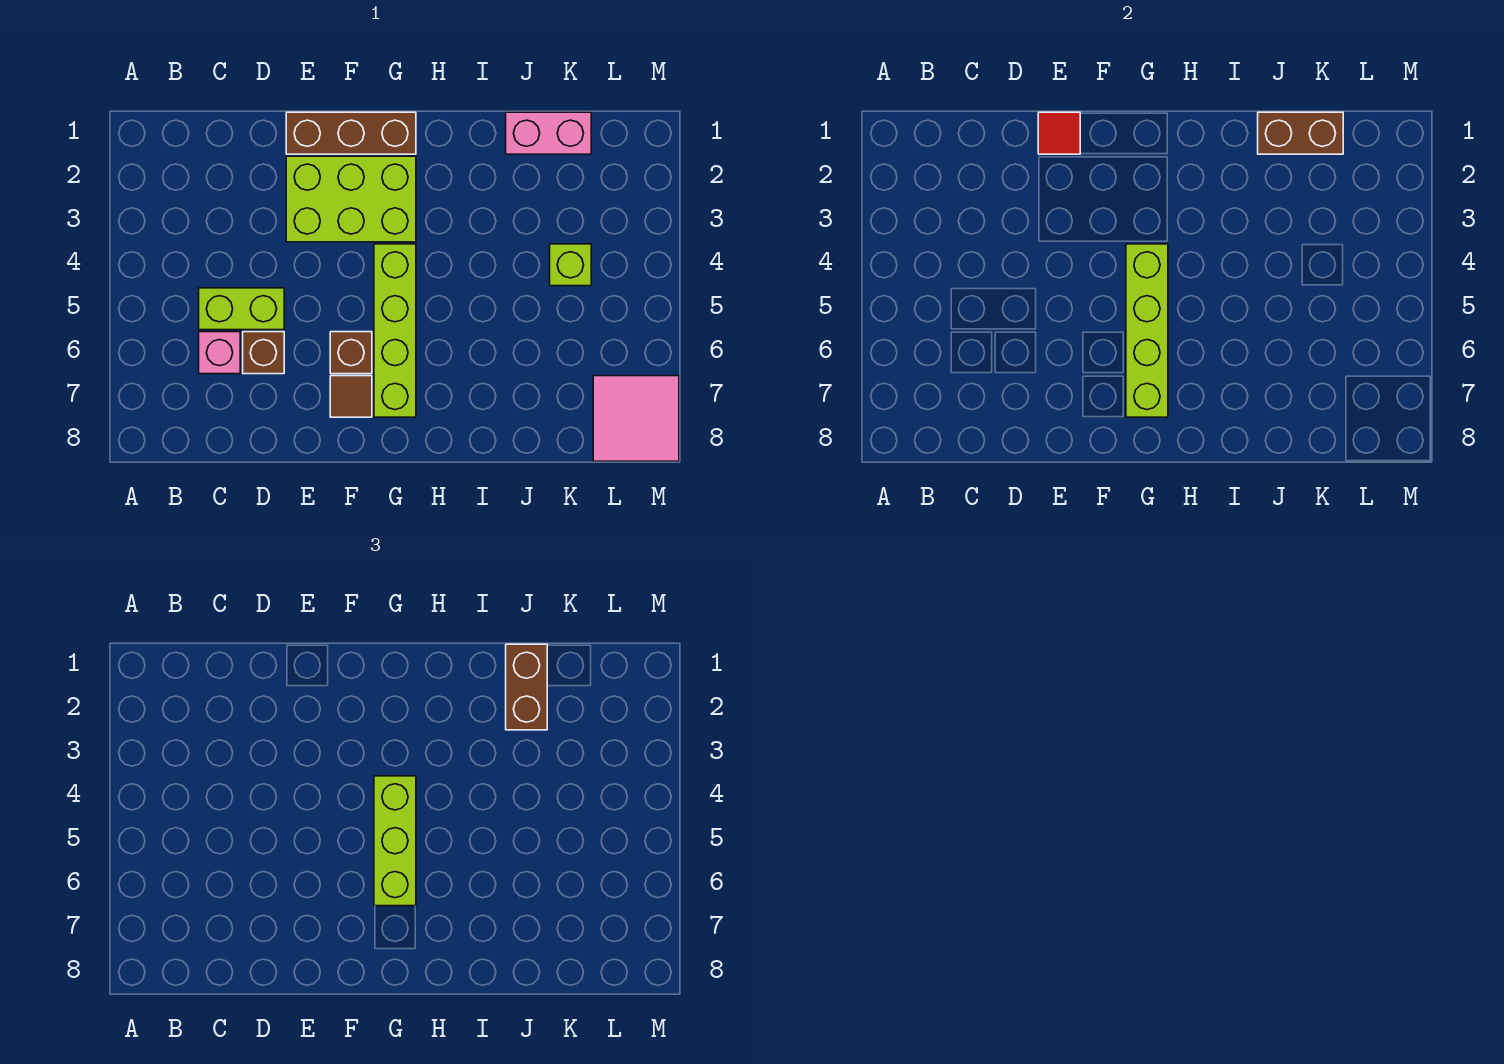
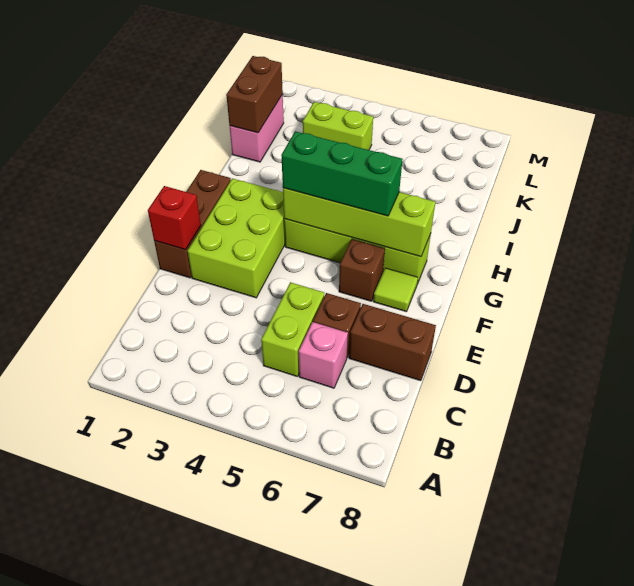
red 1x1 tile [1038,112,1080,154] -> red 1x1 brick [148,186,201,250]
brown 1x1 tile [330,376,372,417] -> lime 1x1 tile [373,268,418,312]
lime 1x3 brick [374,776,416,906] -> green 1x3 brick [281,131,402,216]
brown 1x2 brick [506,644,547,730] -> brown 1x2 brick moved to [349,304,436,381]
lime 1x1 brick [550,244,591,286] -> lime 1x2 brick [303,102,373,150]
pink 2x2 tile [593,376,679,461] -> none

